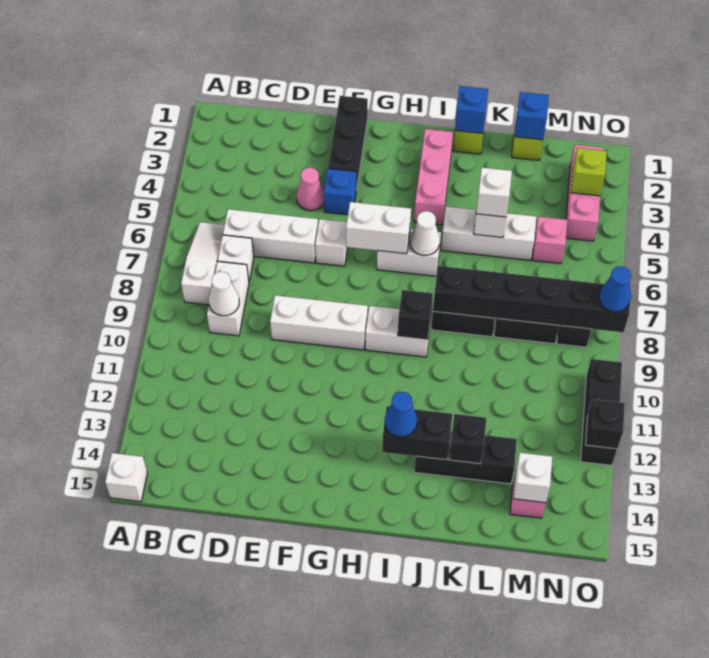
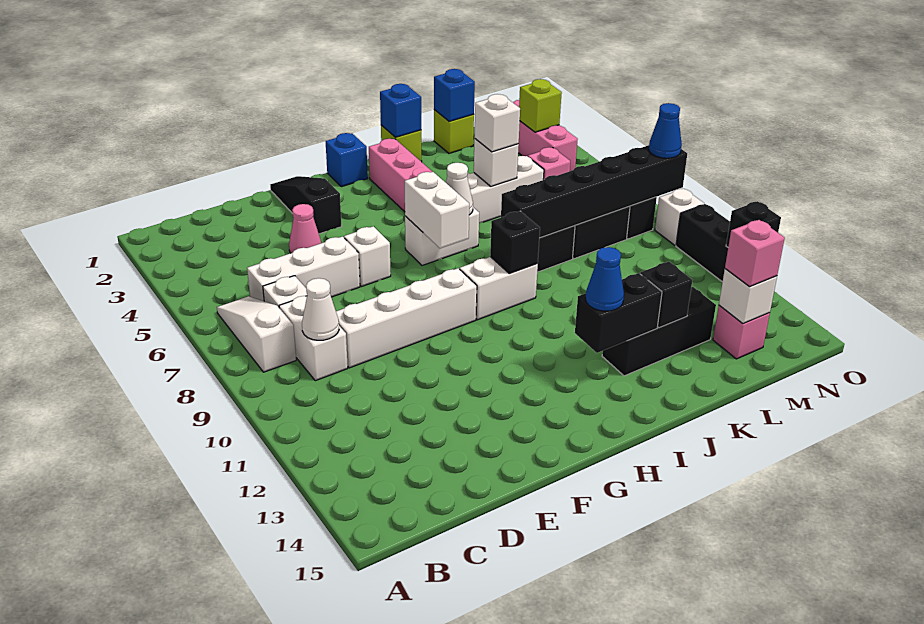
white 1x1 brick [105,453,147,502] -> white 1x1 brick moved to [655,189,704,245]
white 1x3 brick [270,295,368,350] -> white 1x4 brick [336,268,477,368]
black 1x3 brick [328,96,368,190] -> black 1x3 slope [270,176,342,234]
blue 1x1 brick [324,168,356,215] -> blue 1x1 brick moved to [326,133,368,187]
white 1x2 brick [346,202,411,254] -> white 1x2 brick turned to [405,172,469,248]
none -> pink 1x1 brick [725,220,785,287]

